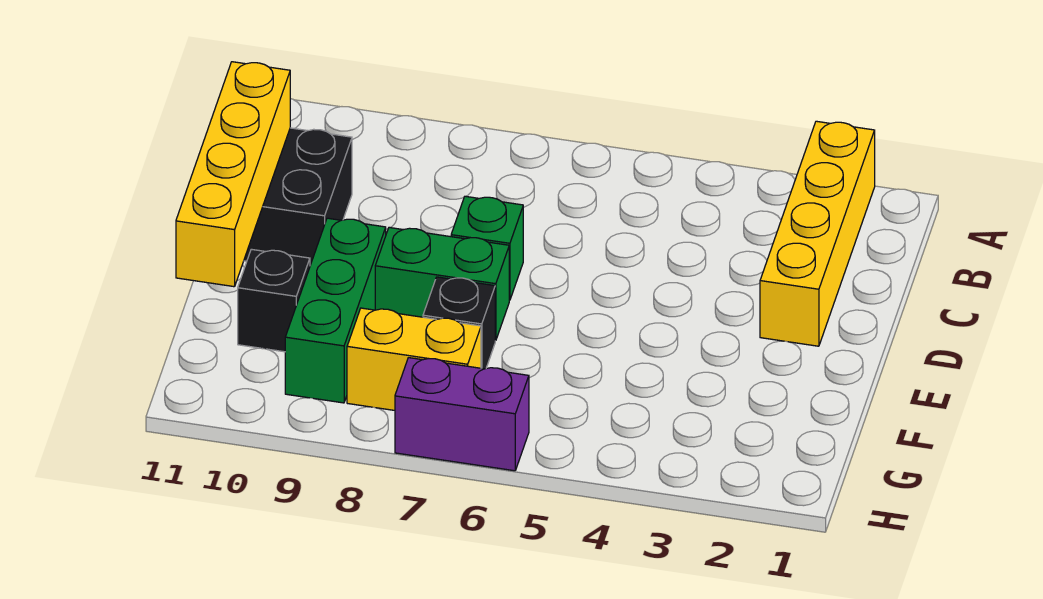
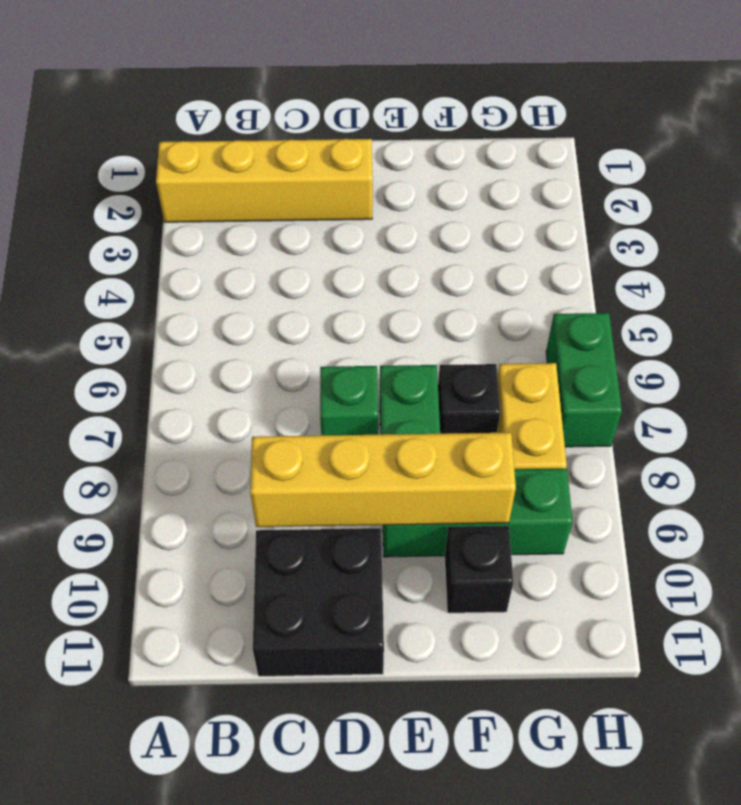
yellow 1x4 brick [176,62,290,287] -> yellow 1x4 brick moved to [250,433,516,527]
purple 1x2 brick [395,358,529,471] -> green 1x2 brick [546,313,622,447]

